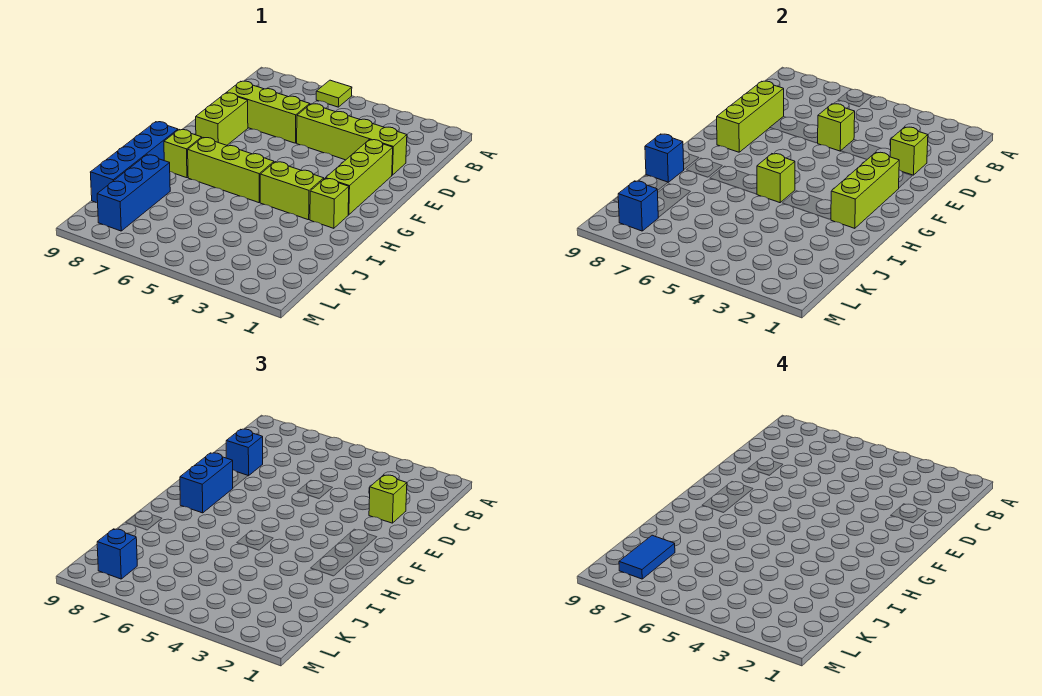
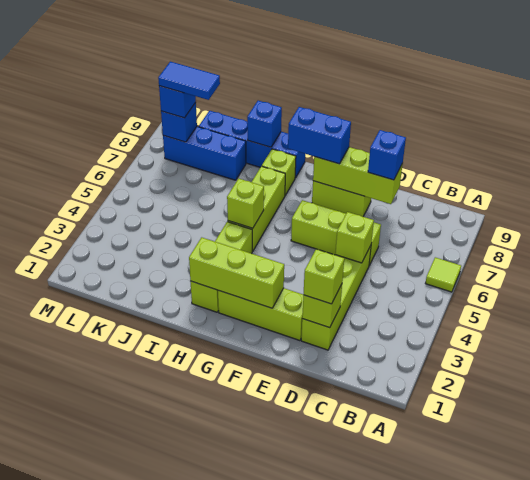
lime 1x3 brick [227,81,310,143] -> lime 1x3 brick turned to [291,200,381,265]

